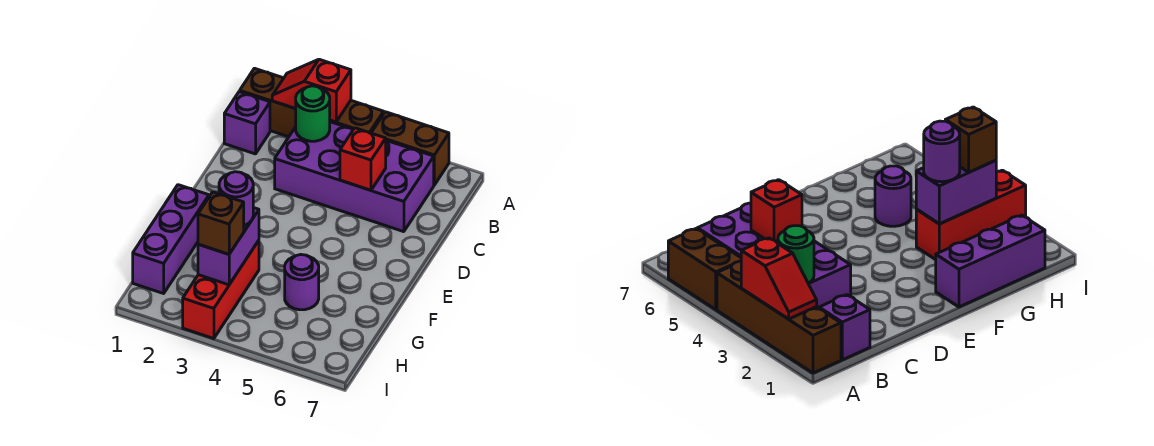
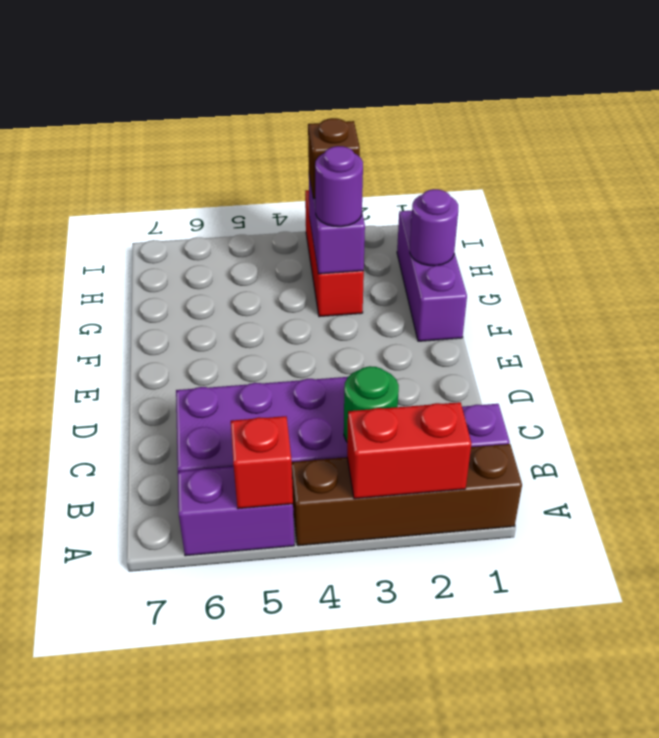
red 1x2 slope [272,59,351,122] -> red 1x2 brick [347,402,471,499]
brown 1x2 brick [372,112,449,185] -> purple 1x2 brick [178,467,295,556]
red 1x1 brick [340,128,386,190] -> red 1x1 brick moved to [231,416,293,509]
purple 1x1 round brick [285,255,319,310] -> purple 1x1 round brick moved to [410,189,458,266]

